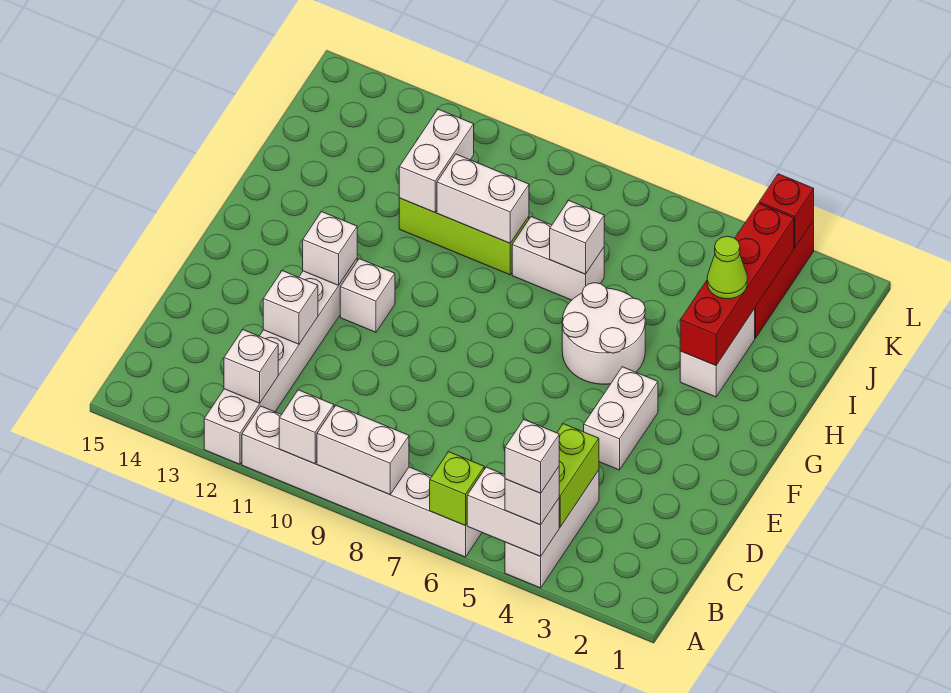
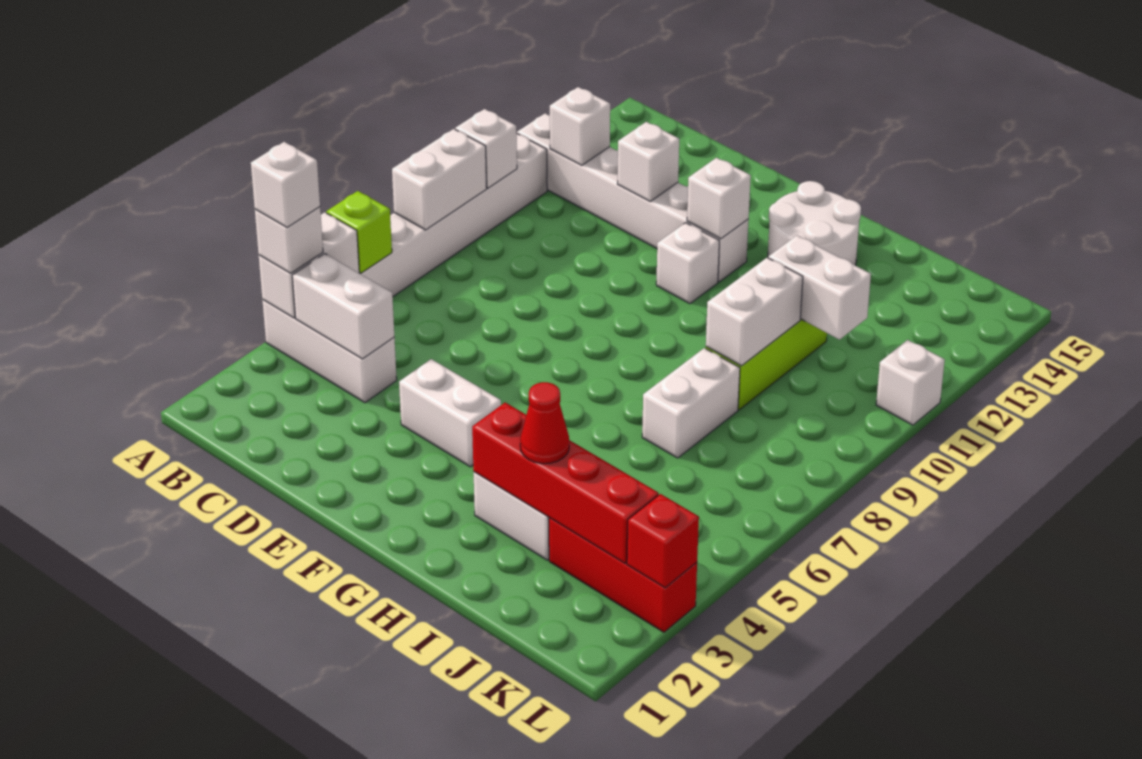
lime 1x2 brick [557,424,599,527] -> white 1x2 brick [292,254,394,359]
white 2x2 round brick [562,283,645,384] -> white 2x2 round brick moved to [768,181,861,266]
lime 1x1 cone [707,236,747,299] -> red 1x1 cone [520,382,569,464]
white 1x1 brick [550,201,604,274] -> white 1x1 brick moved to [876,340,945,425]

